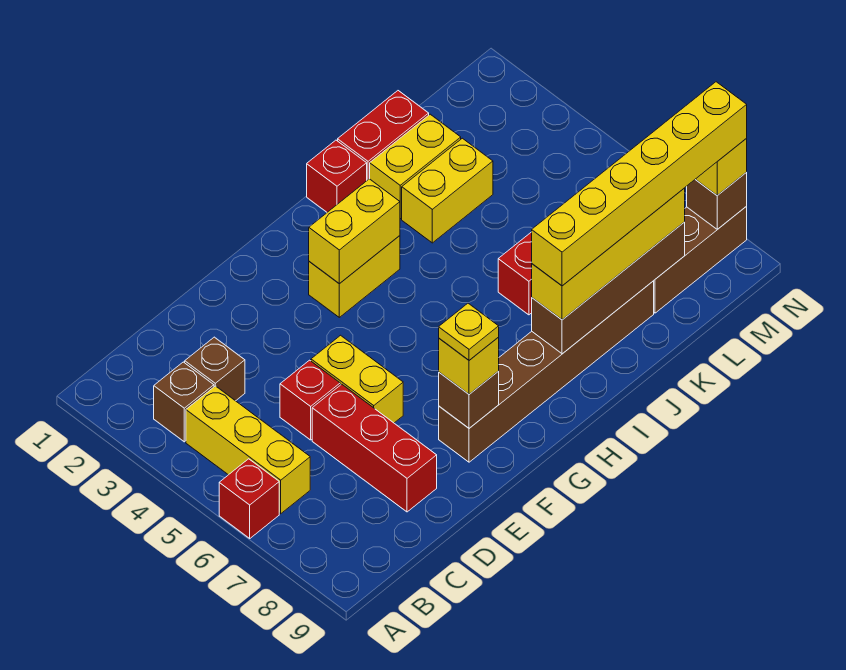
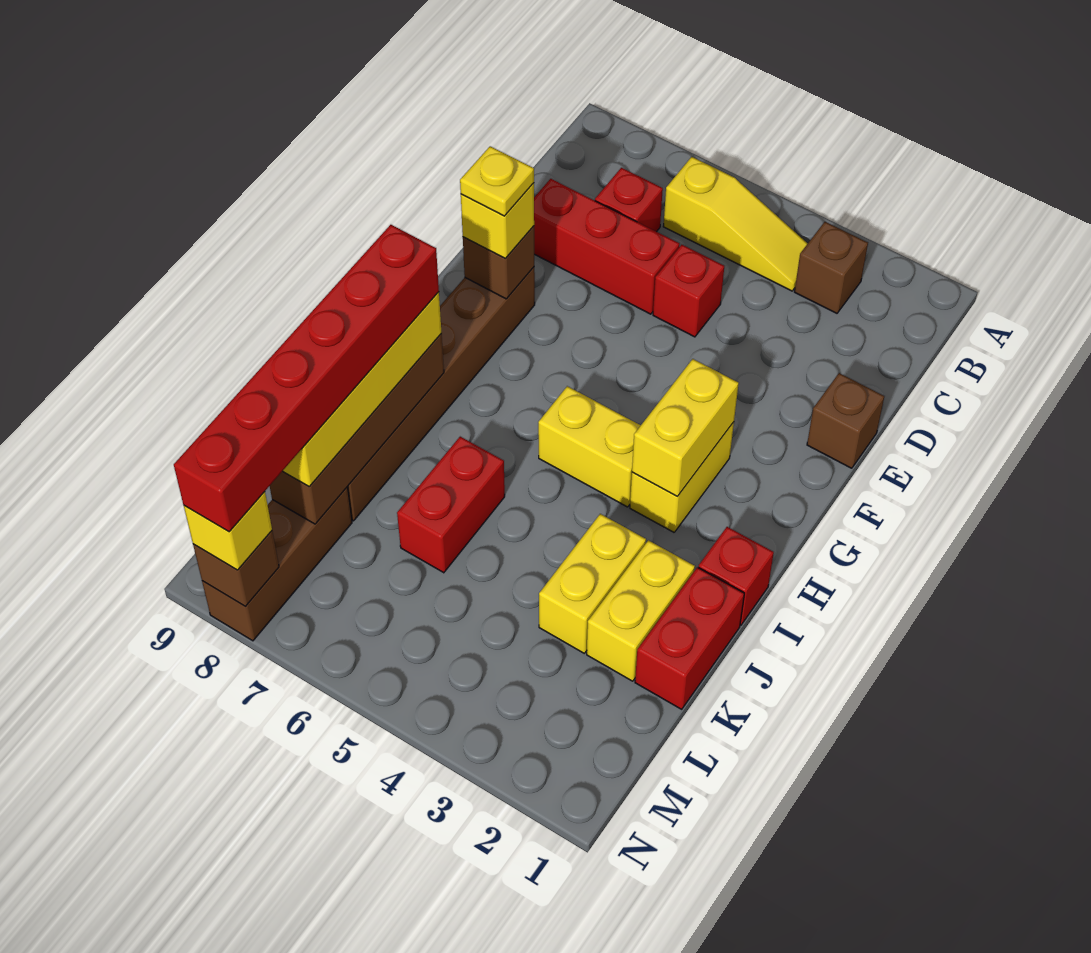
red 1x1 brick [219,459,279,538] -> red 1x1 brick moved to [595,168,663,232]
yellow 1x3 brick [186,386,310,514] -> yellow 1x3 slope [663,157,808,291]
brown 1x1 brick [185,337,245,401] -> brown 1x1 brick moved to [807,373,884,468]
yellow 1x2 brick [311,335,403,423] -> yellow 1x2 brick moved to [538,386,641,507]
yellow 1x6 brick [532,82,747,286] -> red 1x6 brick [174,225,439,532]

